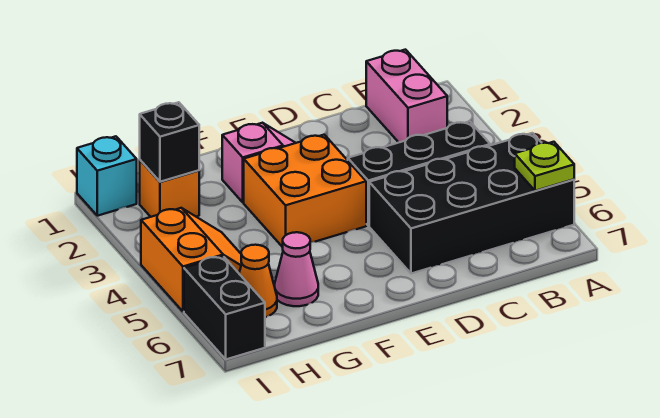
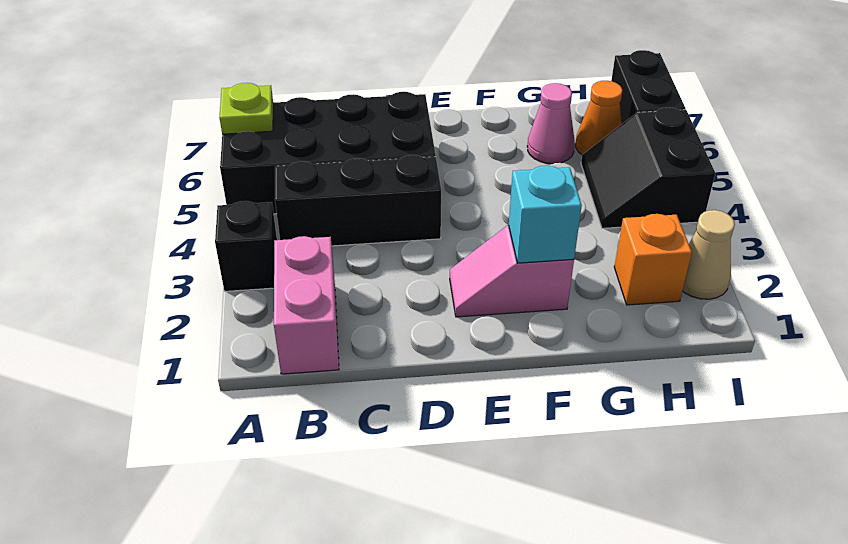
orange 2x2 brick [244,135,366,247] -> none
black 1x1 brick [140,102,199,182] -> black 1x1 brick moved to [215,201,277,291]
orange 2x2 slope [141,208,242,312] -> black 2x2 slope [581,107,715,228]
cyan 1x1 brick [77,136,137,216] -> cyan 1x1 brick moved to [509,166,582,263]
none -> tan 1x1 cone [683,210,735,299]

